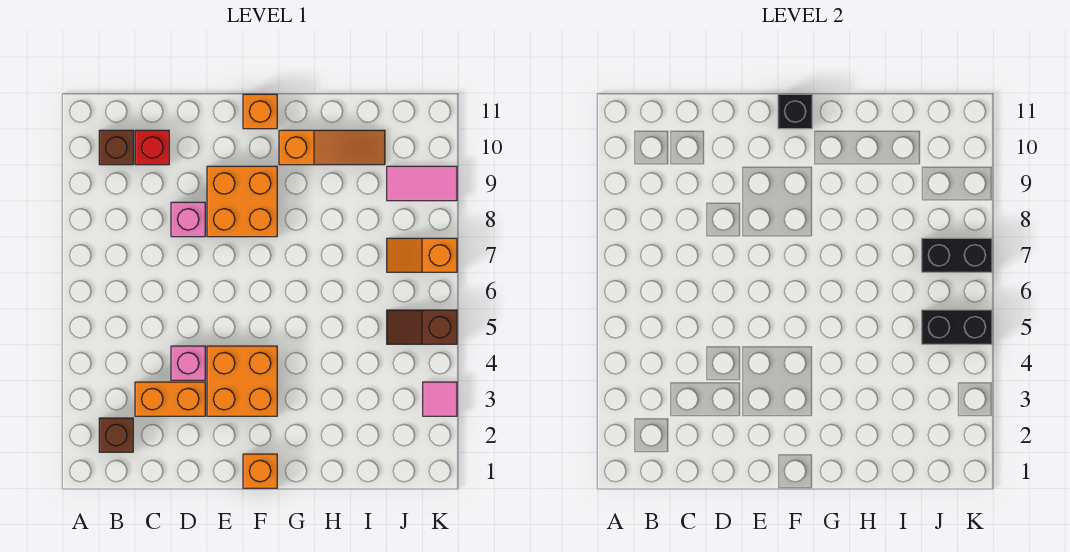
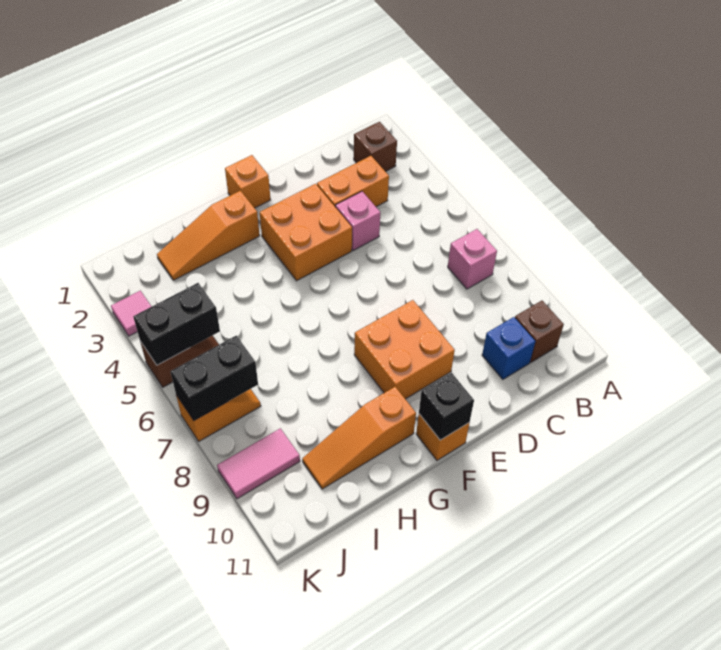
red 1x1 brick [135,130,169,165] -> blue 1x1 brick [482,317,535,379]
pink 1x1 brick [171,202,205,237] -> pink 1x1 brick moved to [448,229,497,289]
none -> orange 1x3 slope [157,191,260,280]

